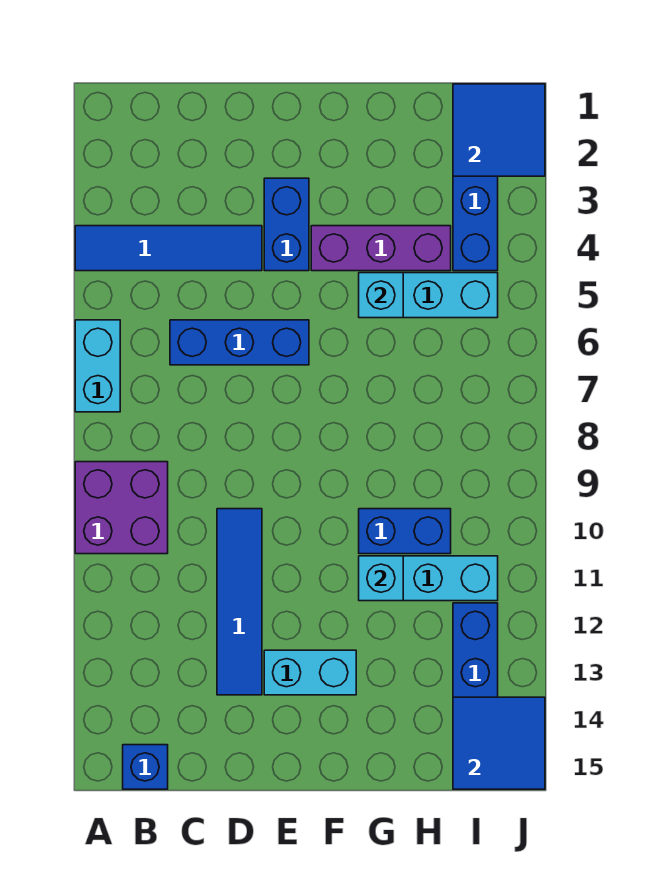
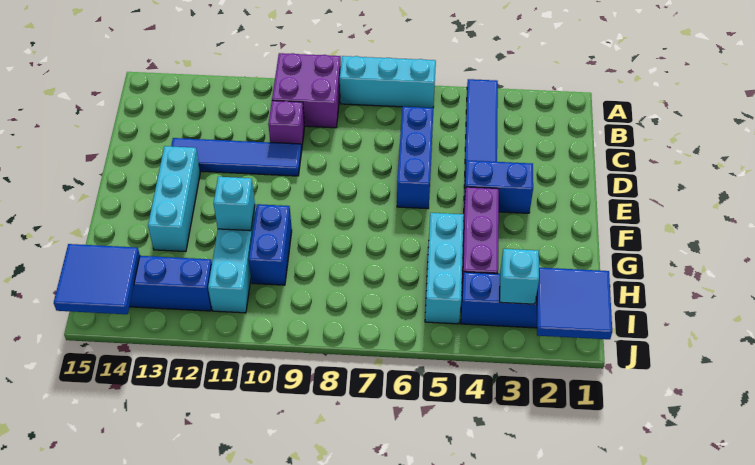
cyan 1x2 brick [75,320,120,412] -> cyan 1x3 brick [340,56,436,108]
blue 1x1 brick [123,745,168,789] -> none
none -> purple 1x1 brick [268,101,305,151]
cyan 1x2 brick [264,650,356,695] -> cyan 1x3 brick [148,146,200,252]
cyan 1x1 brick [359,273,403,318] -> cyan 1x1 brick moved to [500,249,539,304]

